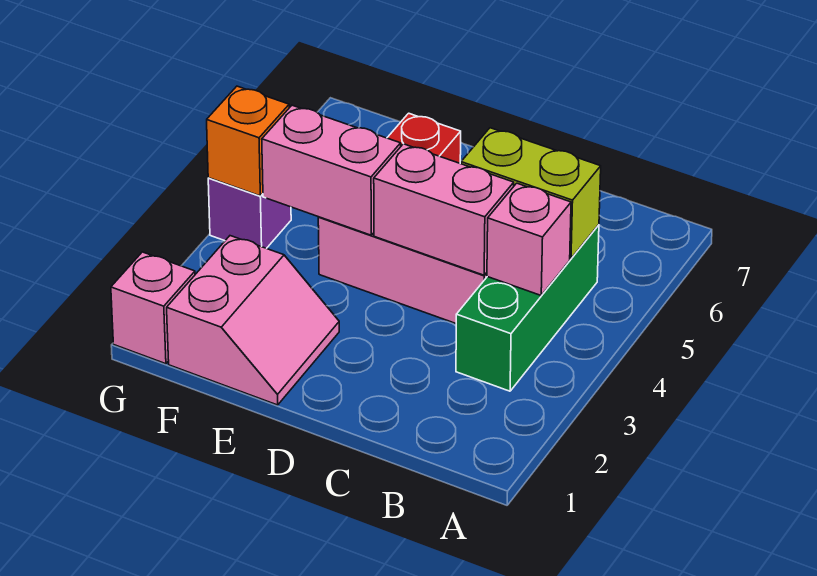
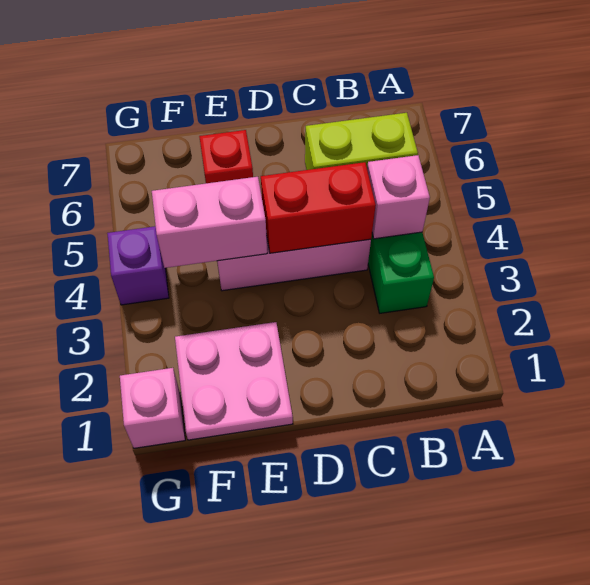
pink 1x2 brick [374,144,514,275] -> red 1x2 brick [261,162,376,253]
pink 2x2 slope [167,236,339,405] -> pink 2x2 plate [175,322,293,440]
orange 1x1 brick [207,86,289,196] -> none

